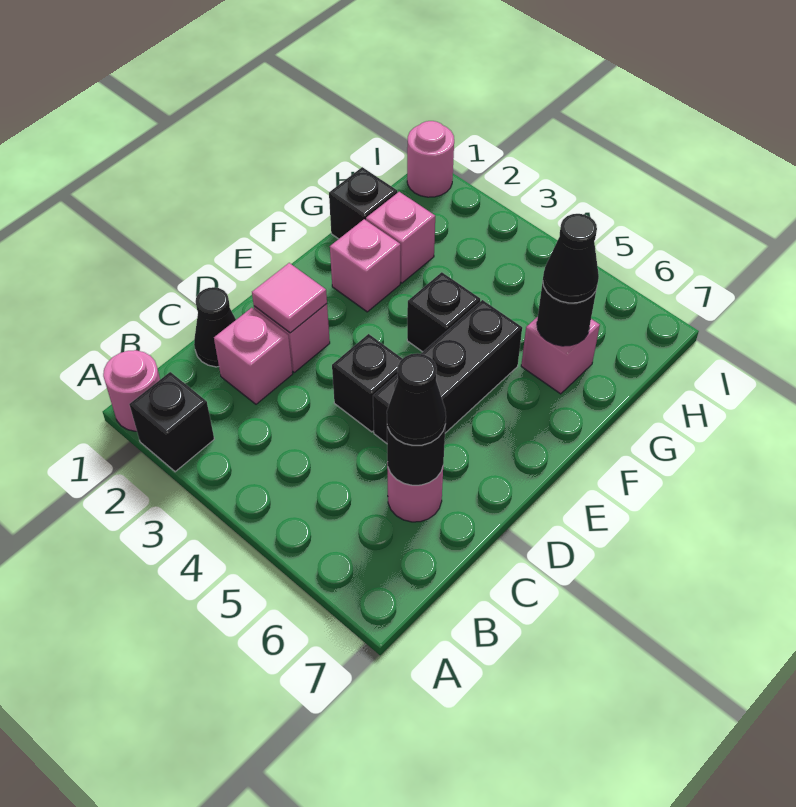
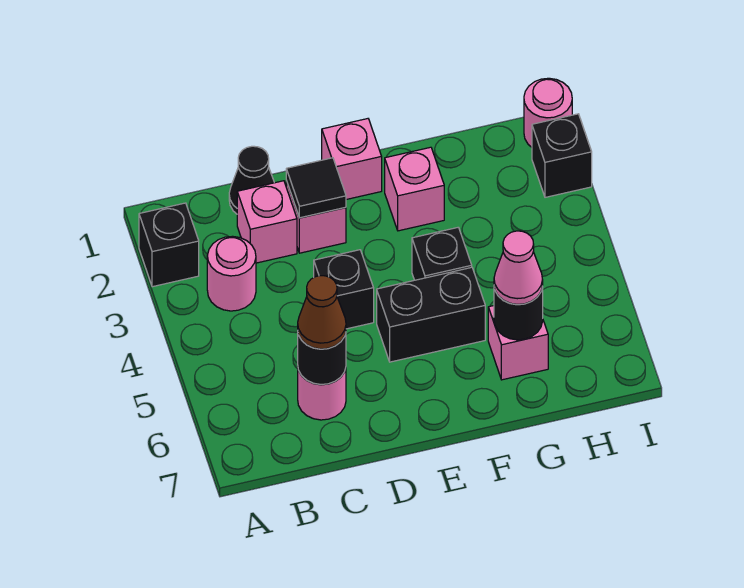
pink 1x1 round brick [103,350,160,431] -> pink 1x1 round brick moved to [207,236,256,311]
black 1x1 cone [387,353,446,445] -> brown 1x1 cone [298,276,346,349]
pink 1x1 tile [252,263,327,333] -> black 1x1 tile [286,158,346,218]
black 1x3 brick [373,300,522,443] -> black 1x2 brick [377,267,485,362]
black 1x1 brick [329,167,397,239] -> black 1x1 brick moved to [532,114,592,197]
pink 1x1 brick [366,192,435,283] -> pink 1x1 brick moved to [322,119,382,199]
black 1x1 cone [543,214,599,303] -> pink 1x1 cone [494,231,543,304]

